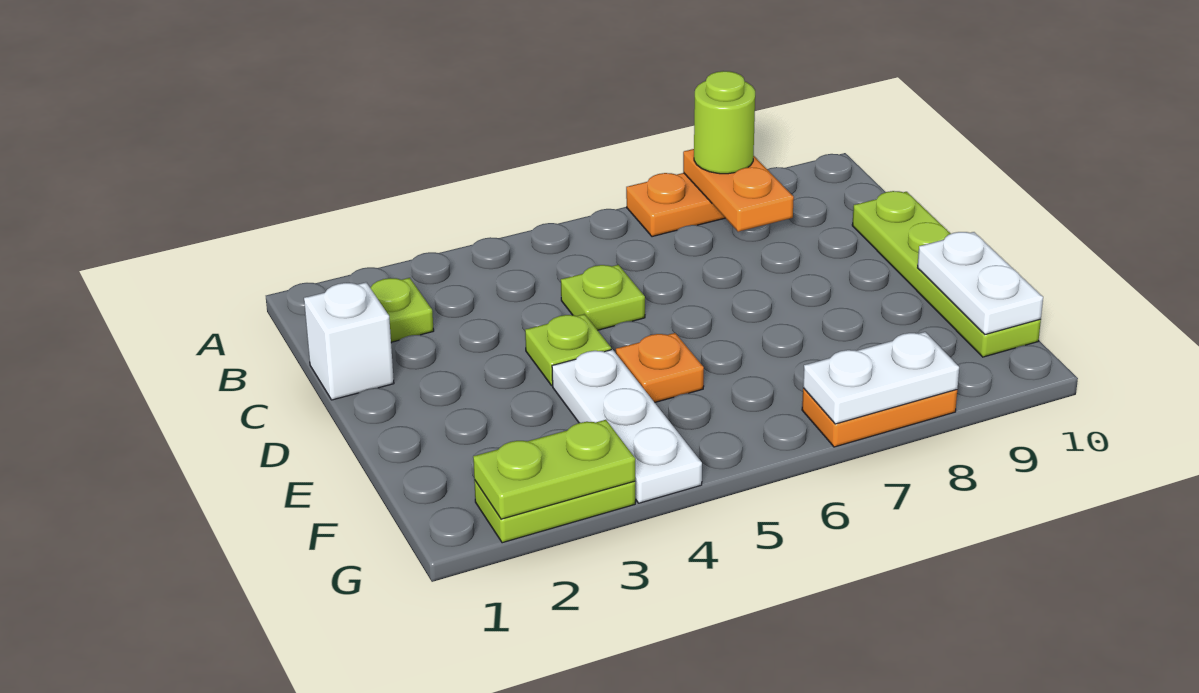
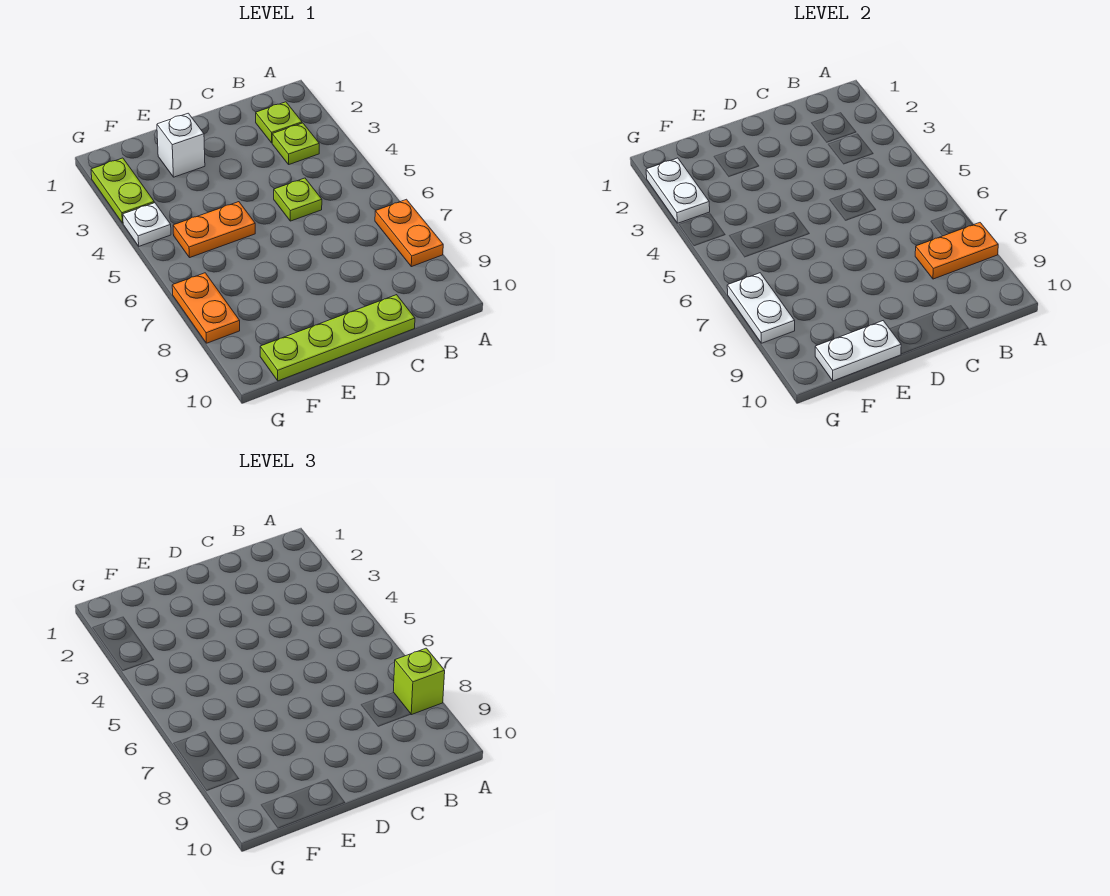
lime 1x1 round brick [694,71,755,174] -> lime 1x1 brick [393,648,445,715]
white 1x1 brick [304,282,394,400] -> white 1x1 brick moved to [157,113,205,177]
lime 1x1 plate [525,314,611,386] -> lime 1x1 plate moved to [272,123,319,164]
white 1x3 plate [552,349,702,503] -> white 1x1 plate [123,203,171,246]
orange 1x1 plate [616,333,704,402] -> orange 1x2 plate [173,202,255,258]
lime 1x2 plate [473,420,635,519] -> white 1x2 plate [646,158,710,223]

